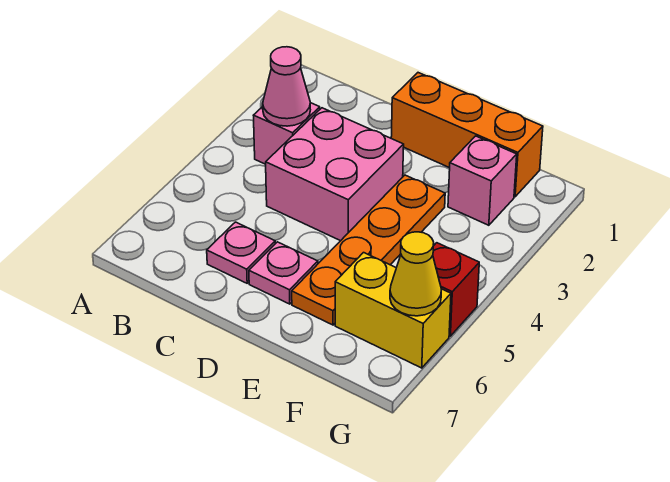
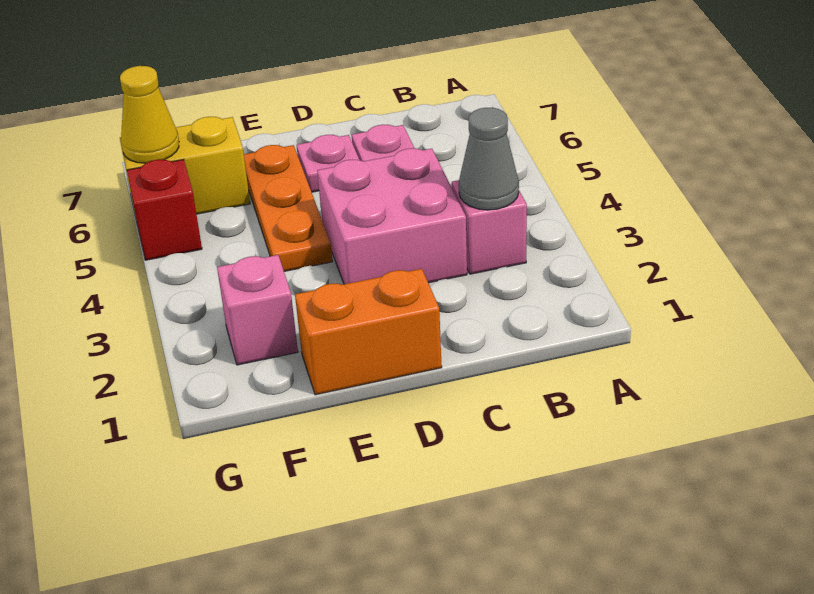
pink 1x1 cone [263,47,310,126] -> grey 1x1 cone [459,108,519,210]
orange 1x3 brick [391,73,543,197] -> orange 1x2 brick [295,269,442,395]
orange 1x4 plate [292,175,445,325] -> orange 1x3 plate [244,145,333,271]

